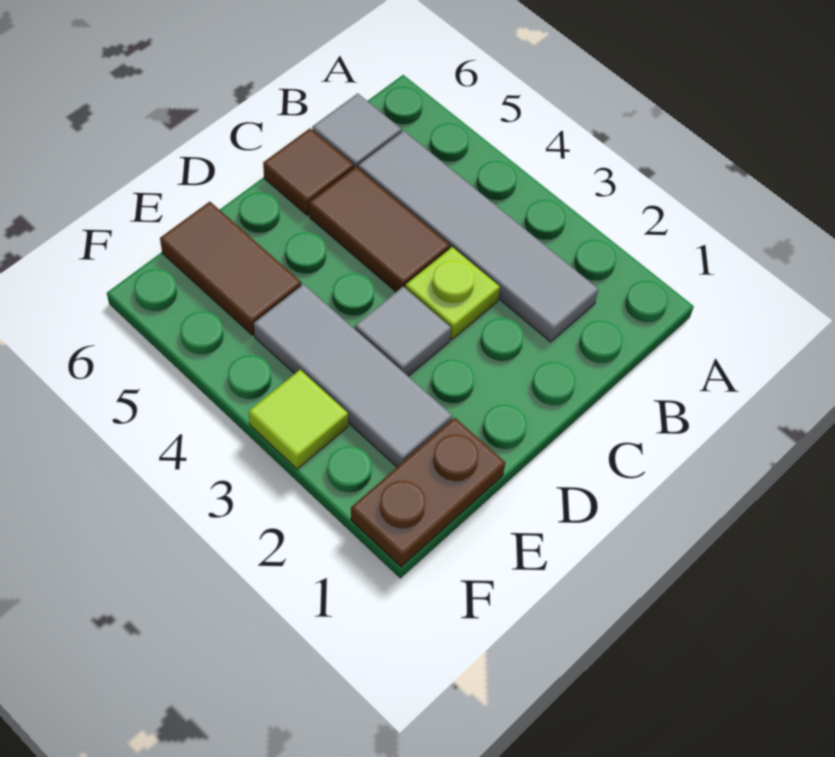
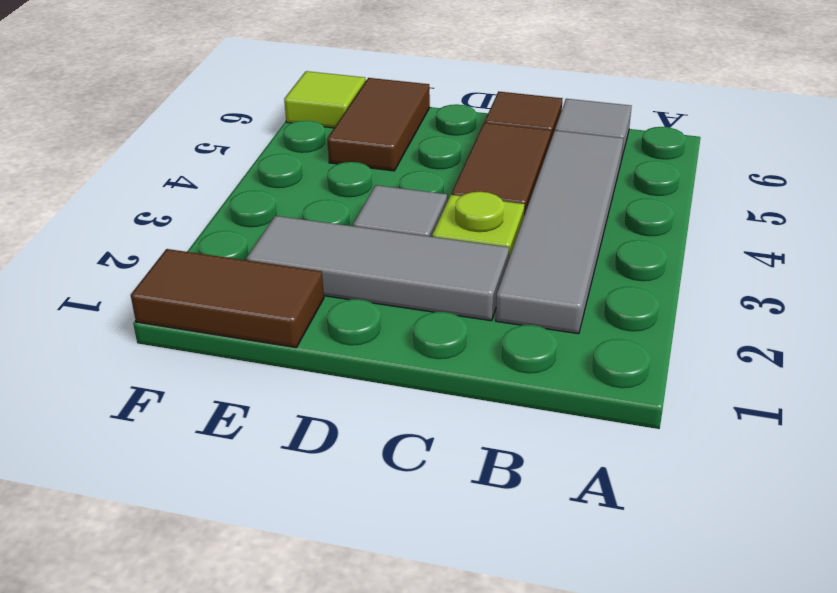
brown 1x2 plate [351,418,505,567] -> brown 1x2 tile [131,249,324,348]
grey 1x3 tile [254,284,452,467] -> grey 1x3 tile turned to [246,216,509,321]
lime 1x1 tile [249,370,348,469] -> lime 1x1 tile moved to [284,71,365,128]

